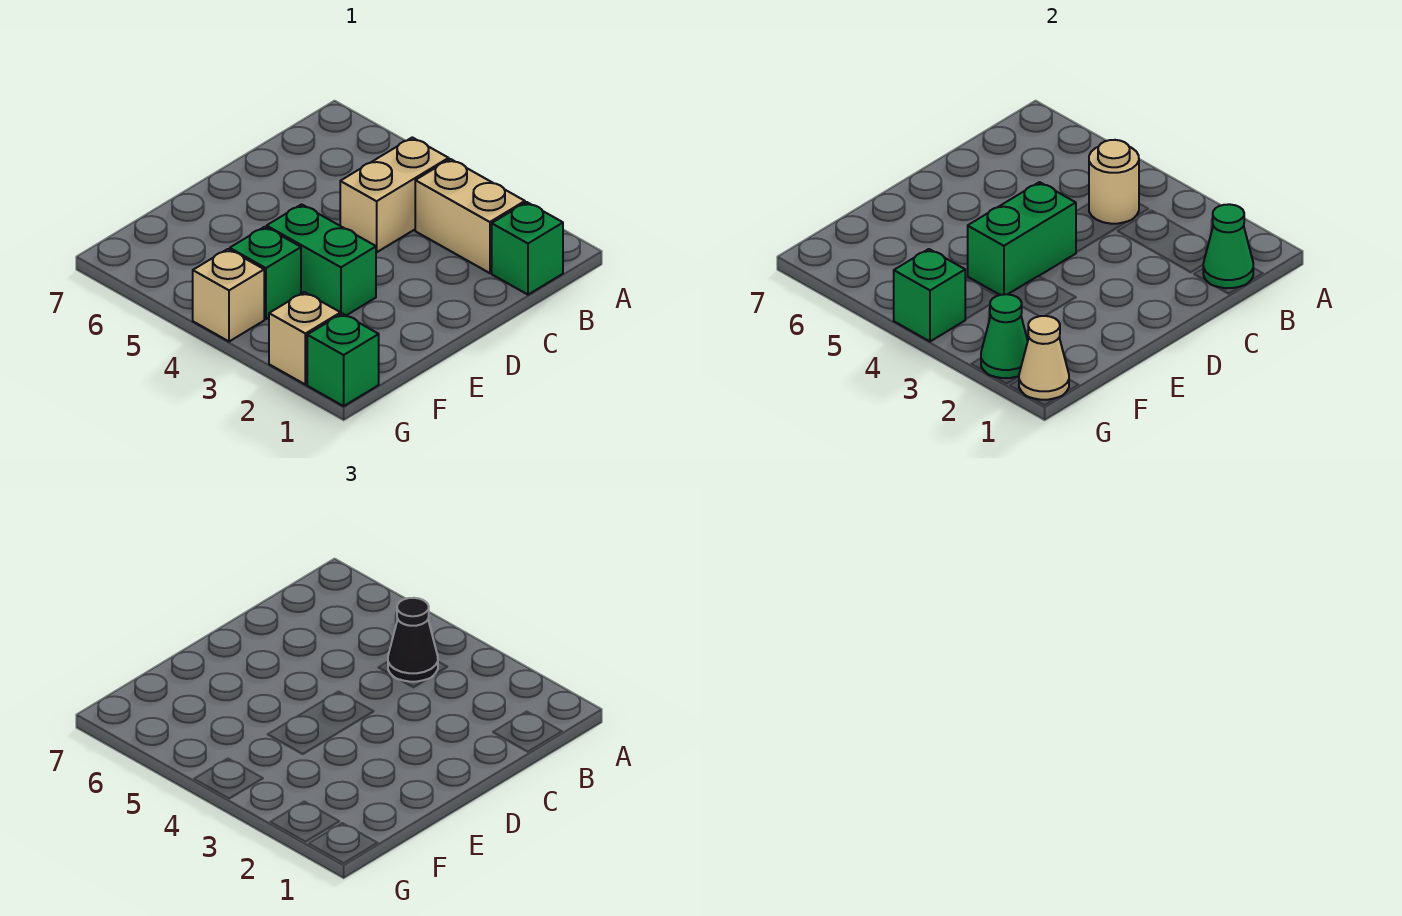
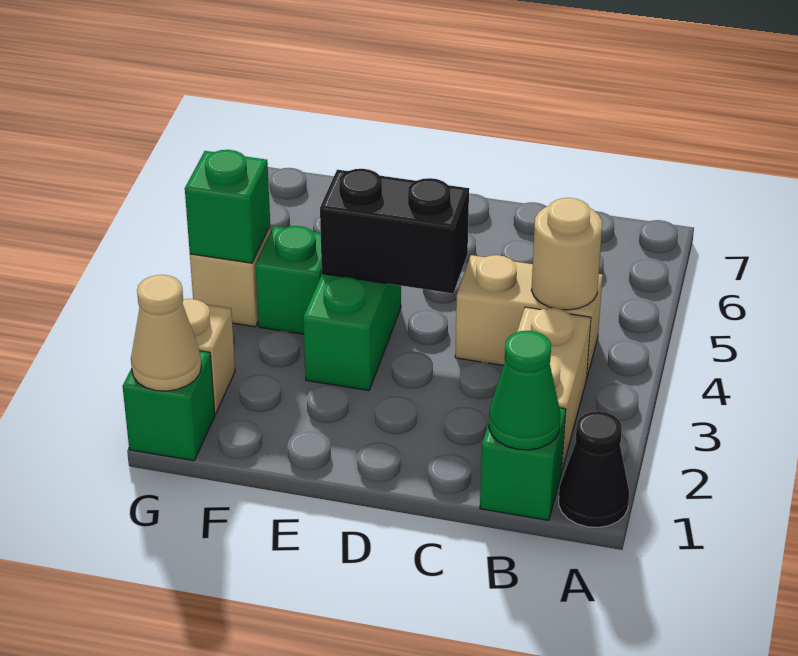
black 1x1 cone [388,598,438,682] -> black 1x1 cone moved to [559,411,629,527]
green 1x2 brick [968,182,1076,295] -> black 1x2 brick [320,169,469,293]
green 1x1 cone [981,294,1028,378] -> none

